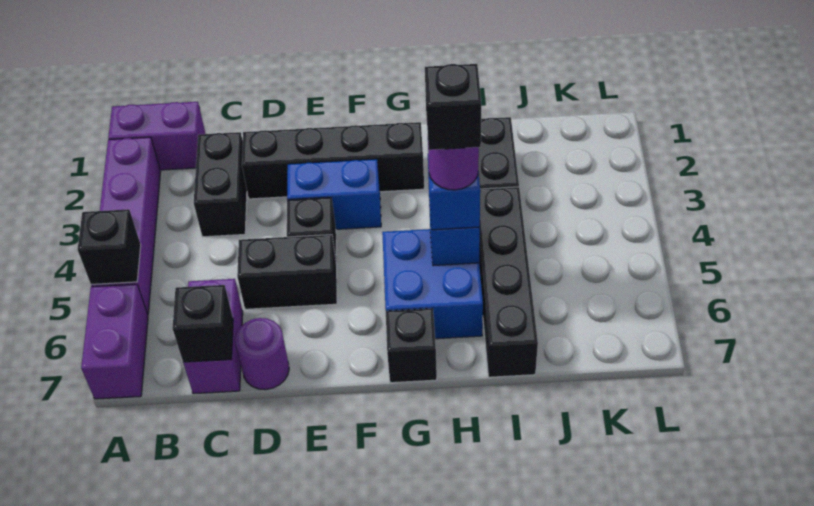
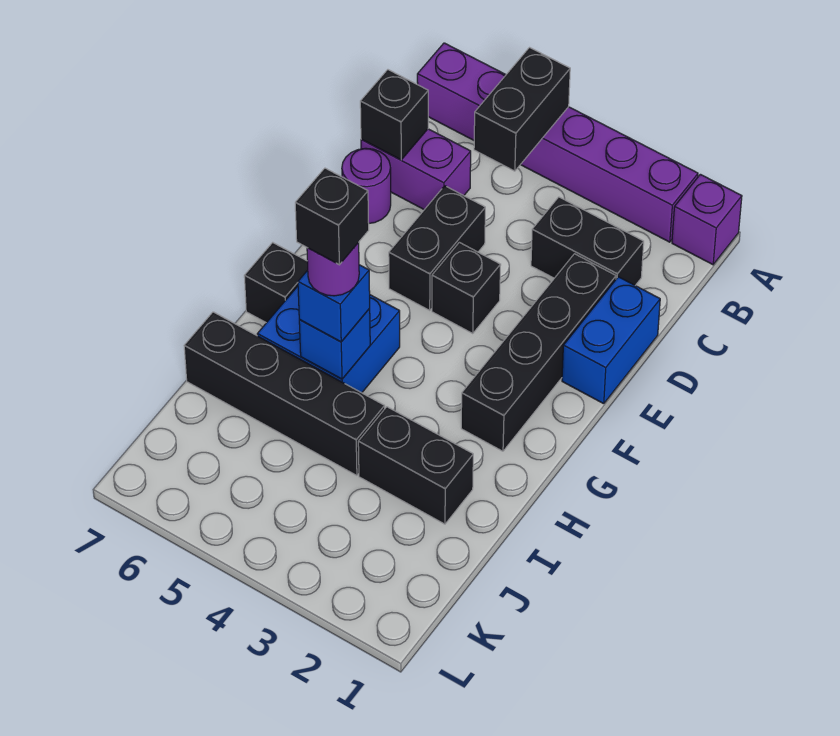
purple 1x2 brick [108,102,205,170] -> purple 1x1 brick [672,174,742,265]
black 1x1 brick [78,209,141,284] -> black 1x2 brick [474,48,570,171]
blue 1x2 brick [287,159,381,229] -> blue 1x2 brick moved to [562,277,660,404]

